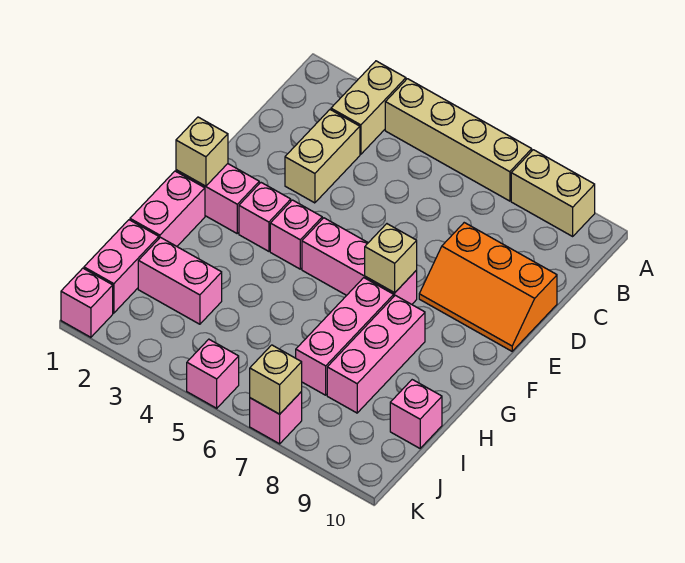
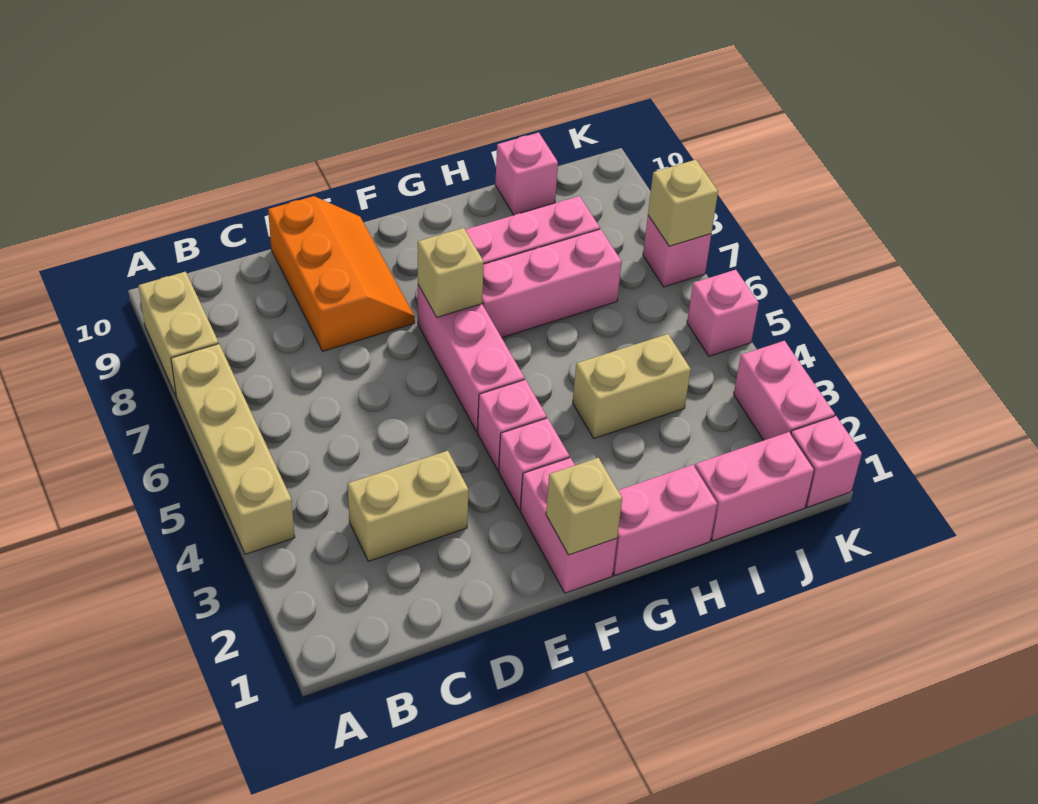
tan 1x2 brick [331,61,406,154] -> tan 1x2 brick moved to [573,334,691,438]
pink 1x2 brick [138,237,222,324] -> pink 1x2 brick moved to [734,341,835,440]

